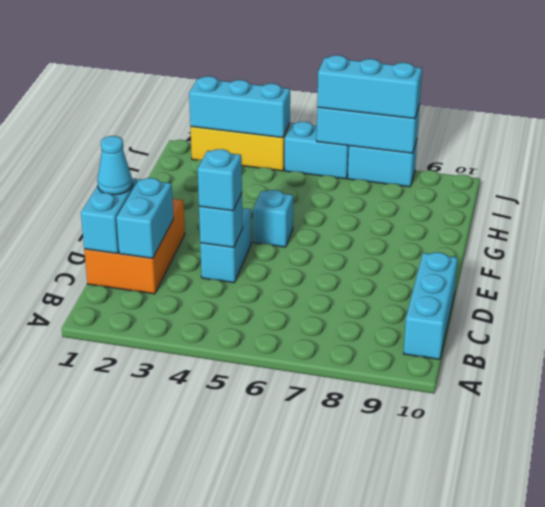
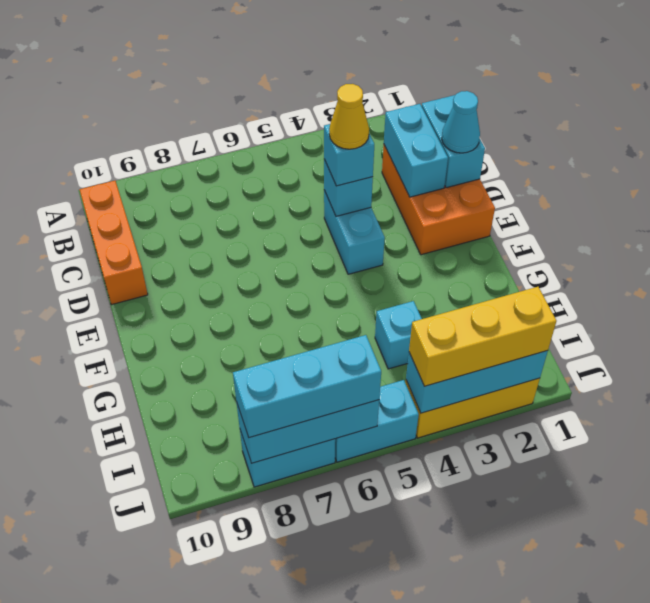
cyan 1x3 brick [404,252,458,359] -> orange 1x3 brick [80,181,148,305]
none -> yellow 1x1 cone [329,84,369,149]
cyan 1x1 brick [253,190,293,247] -> cyan 1x1 brick moved to [375,301,422,369]
none -> yellow 1x3 brick [409,287,556,386]

